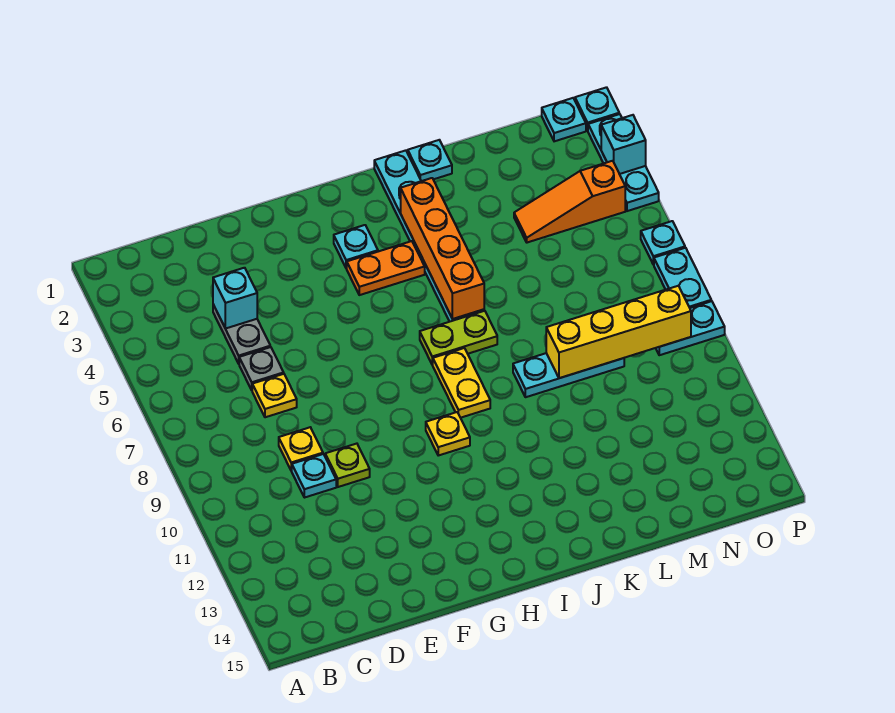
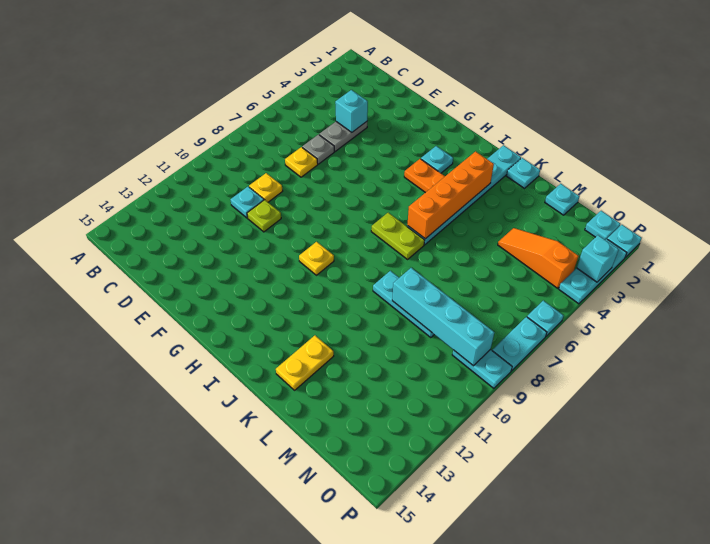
yellow 1x2 plate [433,348,490,418] -> yellow 1x2 plate moved to [276,336,334,390]
yellow 1x4 brick [546,286,691,378] -> cyan 1x4 brick [392,268,494,366]
none -> cyan 1x1 plate [545,184,580,215]

